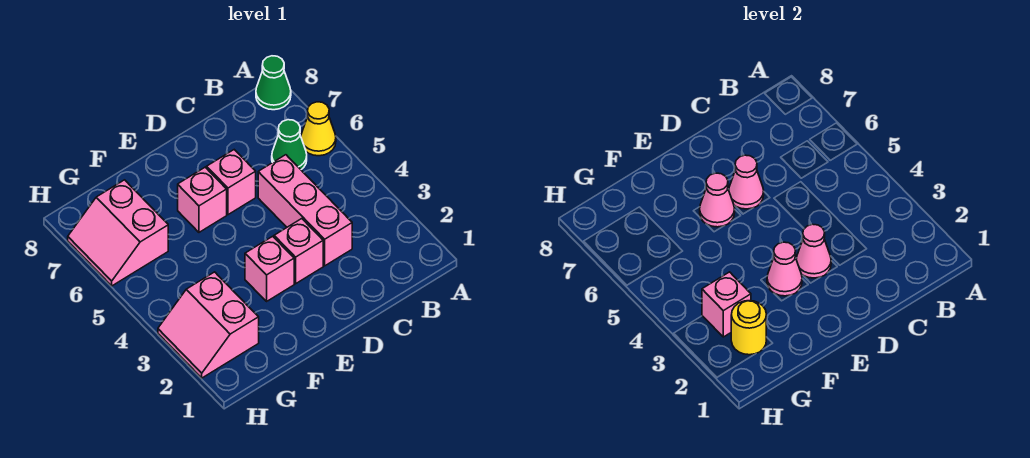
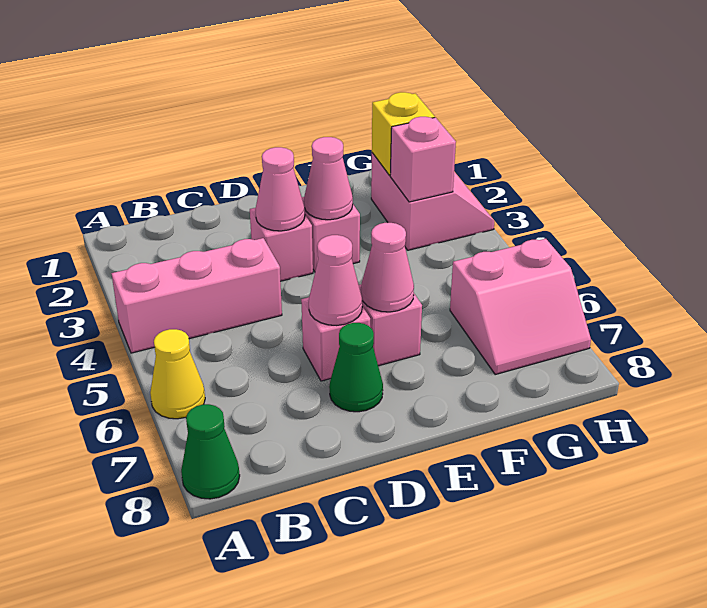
green 1x1 cone [272,120,307,169] -> green 1x1 cone moved to [329,323,383,412]
pink 1x3 brick [258,155,352,266] -> pink 1x3 brick turned to [111,238,282,353]
yellow 1x1 round brick [731,301,766,355] -> yellow 1x1 brick [372,92,435,176]
pink 2x2 slope [68,180,168,286] -> pink 2x2 slope turned to [450,239,591,374]

